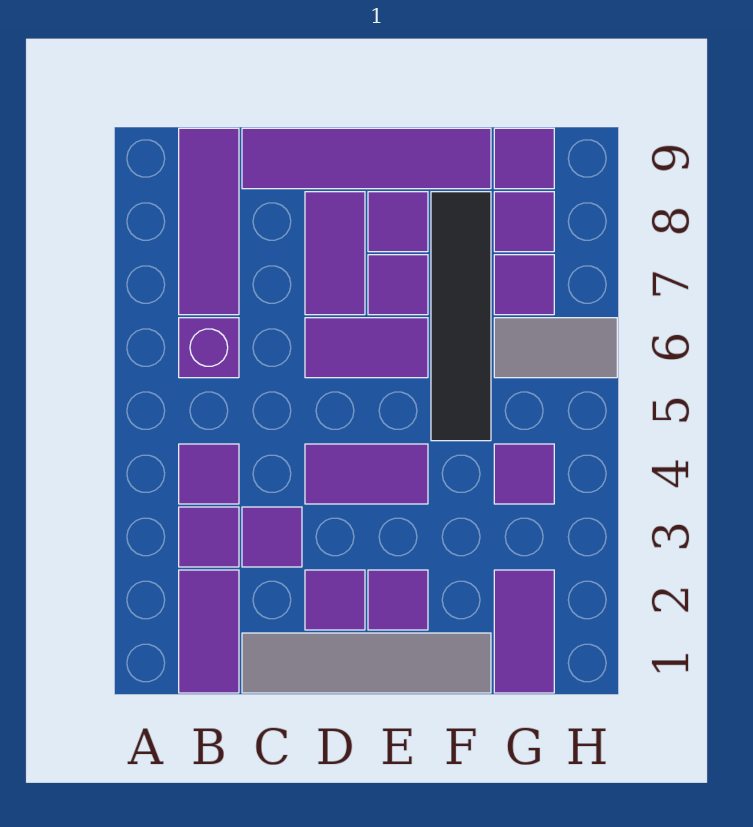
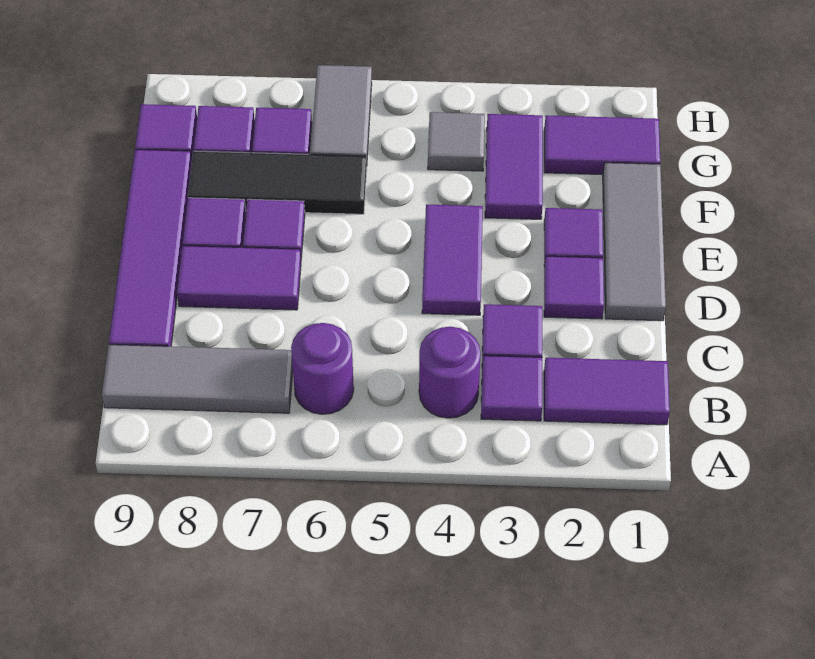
purple 1x1 tile [179,444,239,504] -> purple 1x1 round brick [419,327,481,418]
purple 1x1 brick [179,318,239,378] -> purple 1x1 round brick [291,323,354,414]
purple 1x3 tile [179,128,239,315] -> grey 1x3 tile [102,345,293,413]
grey 1x4 tile [242,633,491,693] -> grey 1x3 tile [603,163,666,321]
purple 1x2 tile [305,318,428,378] -> purple 1x2 tile moved to [485,114,543,219]
black 1x4 tile [431,192,491,441] -> black 1x3 tile [188,151,367,214]
purple 1x1 tile [494,444,554,504] -> grey 1x1 tile [428,112,485,171]

